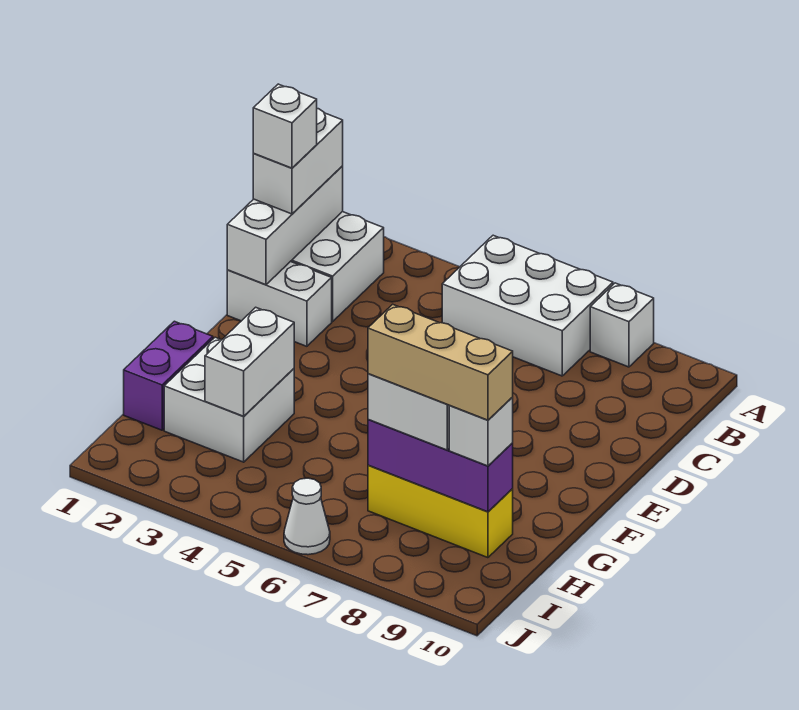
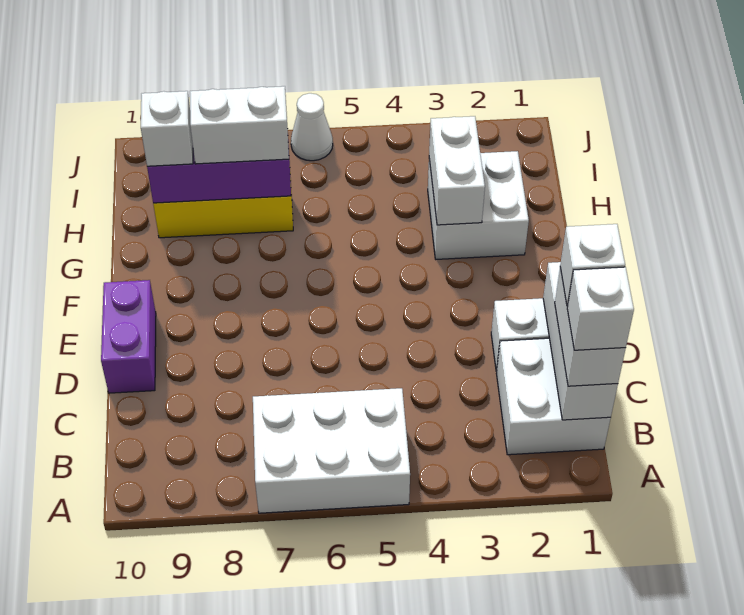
white 1x1 brick [590,283,654,367] -> white 1x1 brick moved to [567,267,634,350]
purple 1x2 brick [124,321,213,430] -> purple 1x2 brick moved to [101,280,156,393]
tan 1x3 brick [368,304,513,420] -> none

